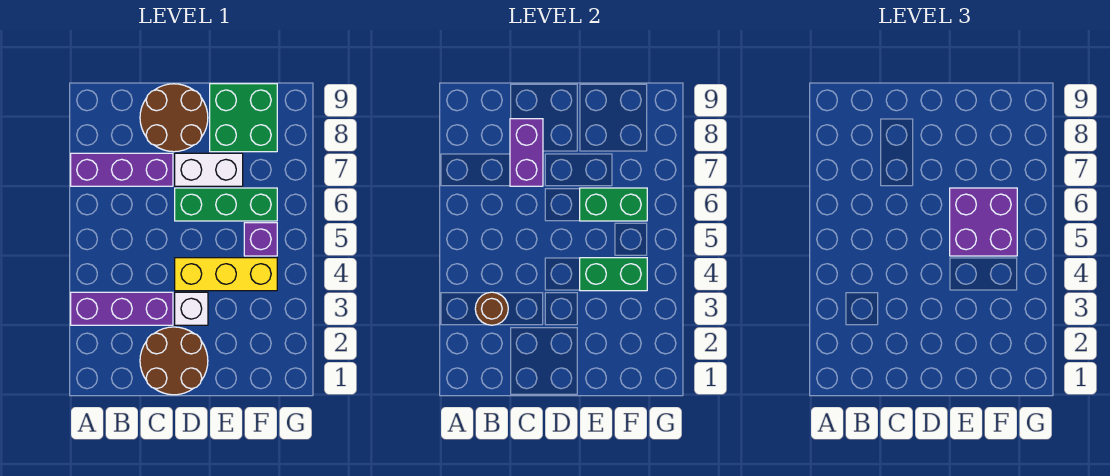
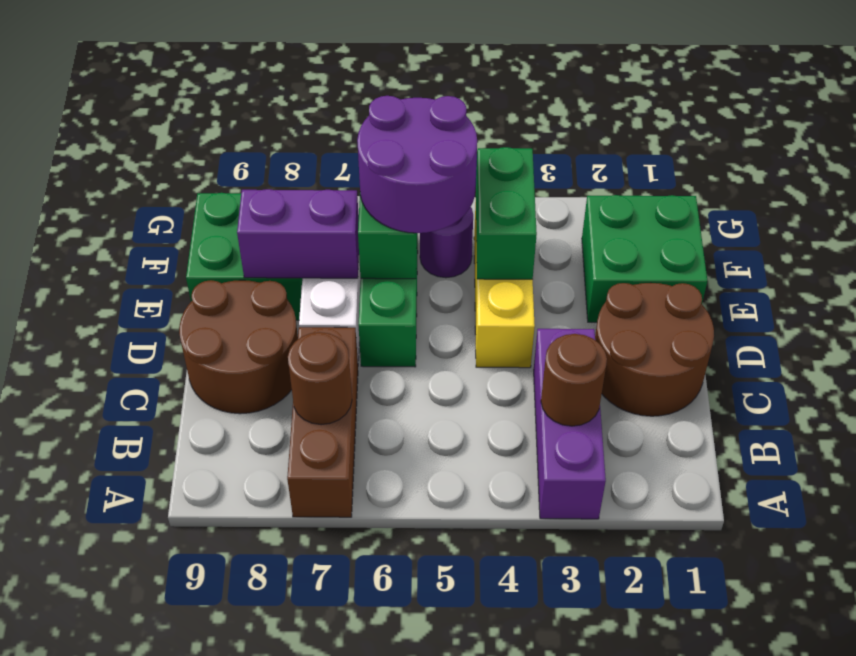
purple 1x3 brick [71,153,173,186] -> brown 1x3 brick [287,327,358,517]
none -> brown 1x1 round brick [288,332,352,425]
purple 1x2 brick [510,119,543,186] -> purple 1x2 brick moved to [237,189,359,278]
white 1x1 brick [175,292,208,325] -> none
none -> green 2x2 brick [582,195,707,322]
purple 2x2 brick [950,188,1017,256] -> purple 2x2 round brick [357,96,477,233]
purple 1x1 brick [244,223,277,256] -> purple 1x1 round brick [420,207,473,278]

